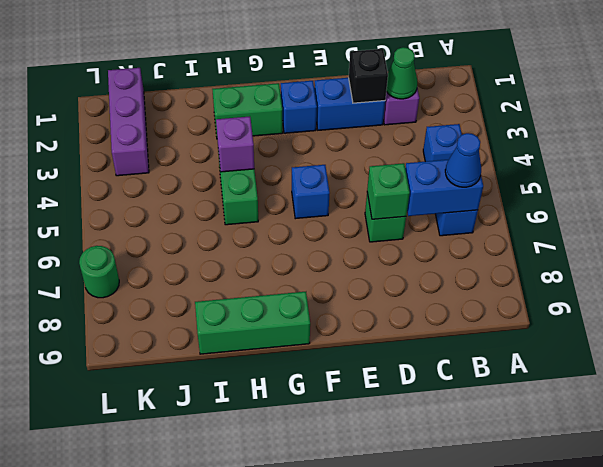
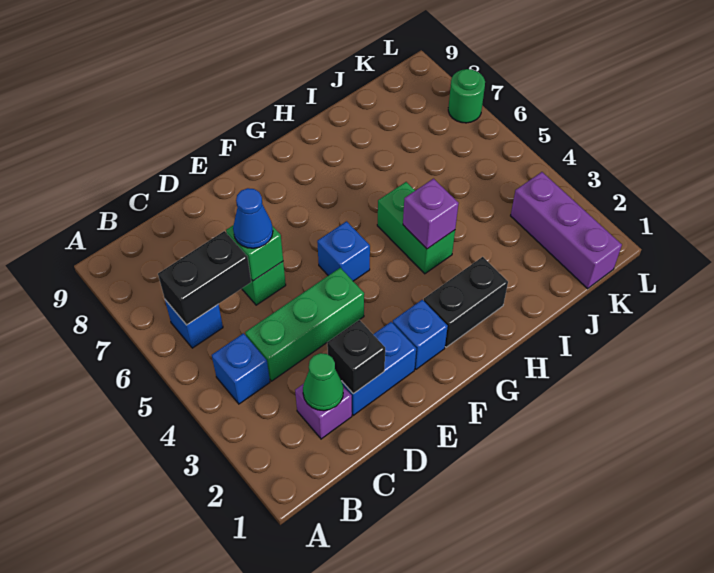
blue 1x2 brick [405,160,483,216] -> black 1x2 brick [158,231,251,325]
blue 1x1 cone [445,133,481,187] -> blue 1x1 cone moved to [233,188,273,248]
green 1x2 brick [212,83,283,136] -> black 1x2 brick [424,257,508,347]
green 1x3 brick [195,292,310,354] -> green 1x3 brick moved to [245,268,364,381]

